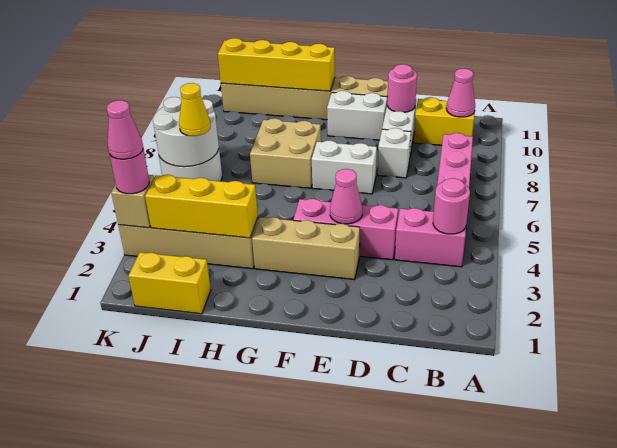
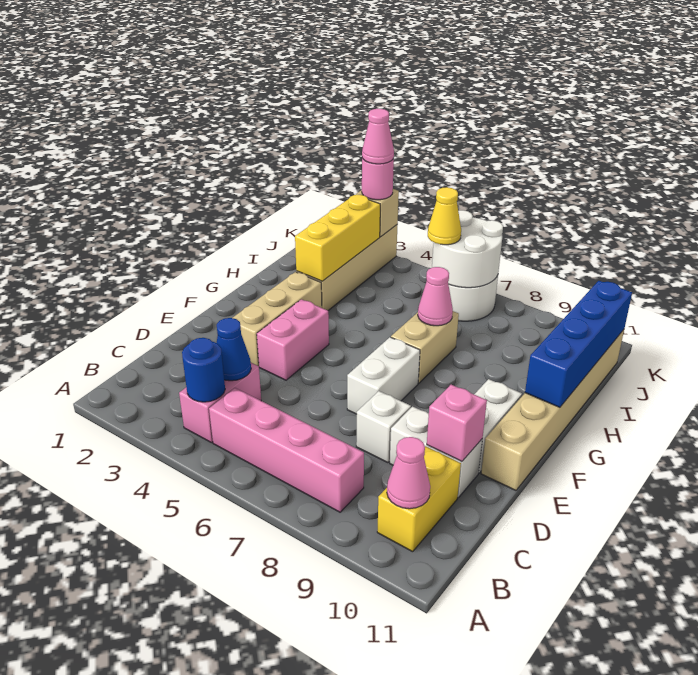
pink 1x1 round brick [433,178,470,234] -> blue 1x1 round brick [182,338,225,402]
none -> blue 1x1 cone [217,318,251,381]
pink 1x3 brick [293,199,398,260] -> pink 1x2 brick [257,299,329,380]
pink 1x1 round brick [387,64,417,112] -> pink 1x1 brick [427,385,487,462]
pink 1x1 cone [330,169,362,224] -> pink 1x1 cone moved to [418,267,453,326]
tan 2x2 brick [250,118,321,188] -> tan 1x2 brick [391,311,459,383]
yellow 1x4 brick [218,38,335,91] -> blue 1x4 brick [525,281,632,407]
yellow 1x2 brick [128,252,211,314] -> none

